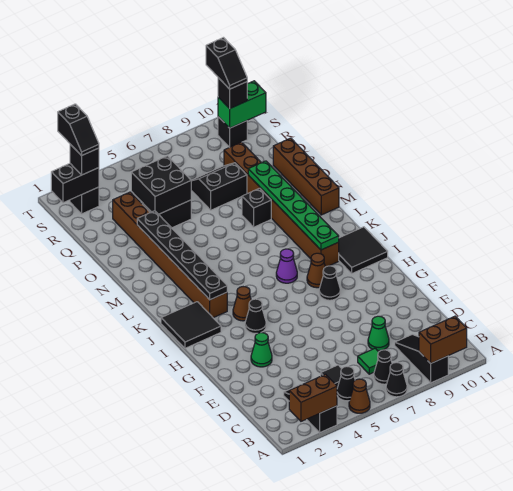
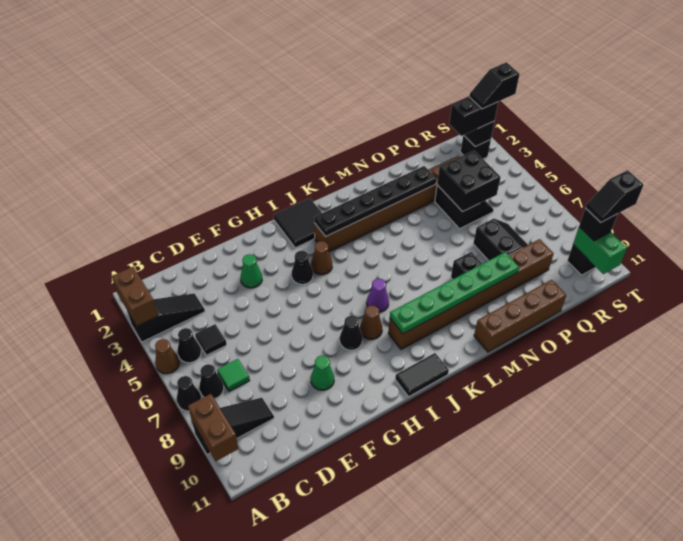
green 1x1 cone [368,316,389,351] -> green 1x1 cone moved to [311,356,334,390]
black 2x2 tile [339,227,388,273] -> black 1x2 tile [395,353,449,397]
black 1x1 brick [70,144,99,175] -> black 1x2 brick [449,97,498,136]

